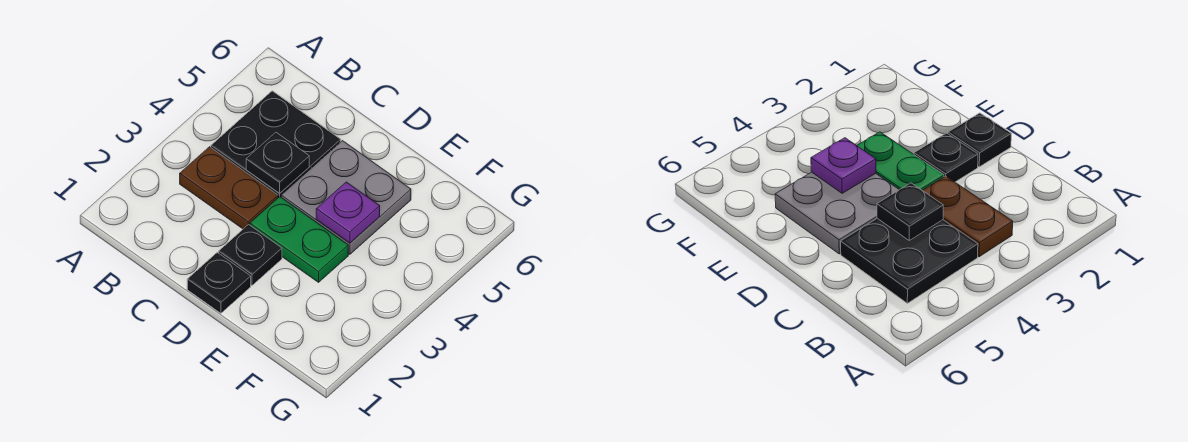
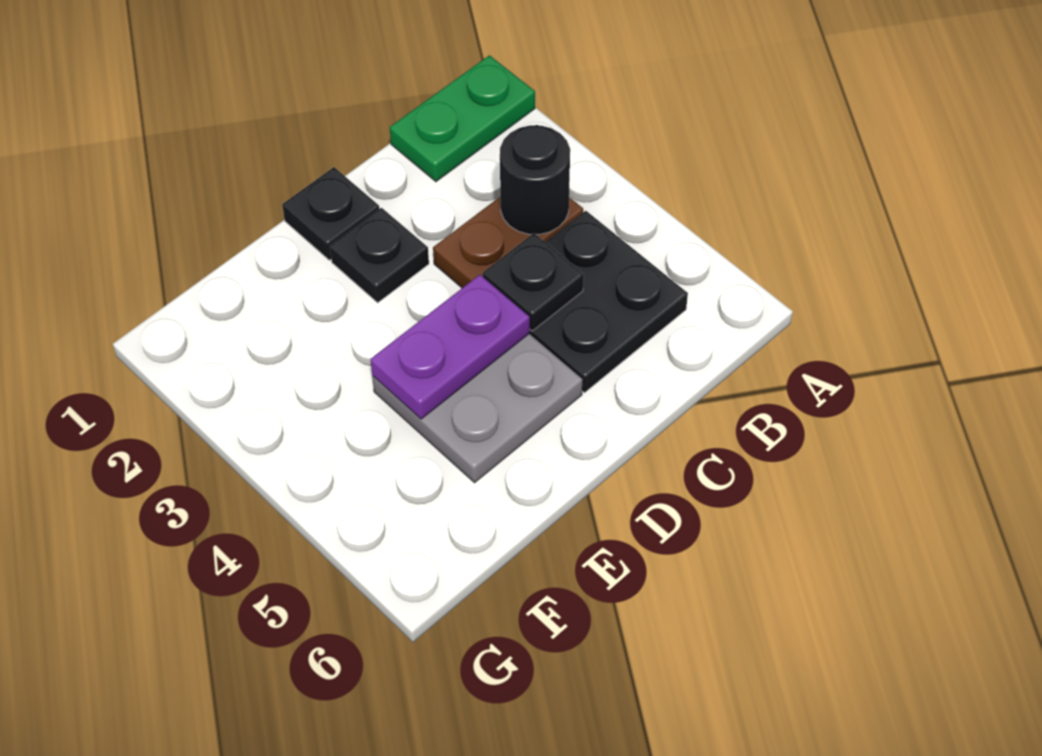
none -> black 1x1 round brick [500,125,570,234]
green 1x2 plate [250,197,348,282] -> green 1x2 plate moved to [390,55,535,182]
purple 1x1 plate [316,182,380,243] -> purple 1x2 plate [371,275,530,419]

